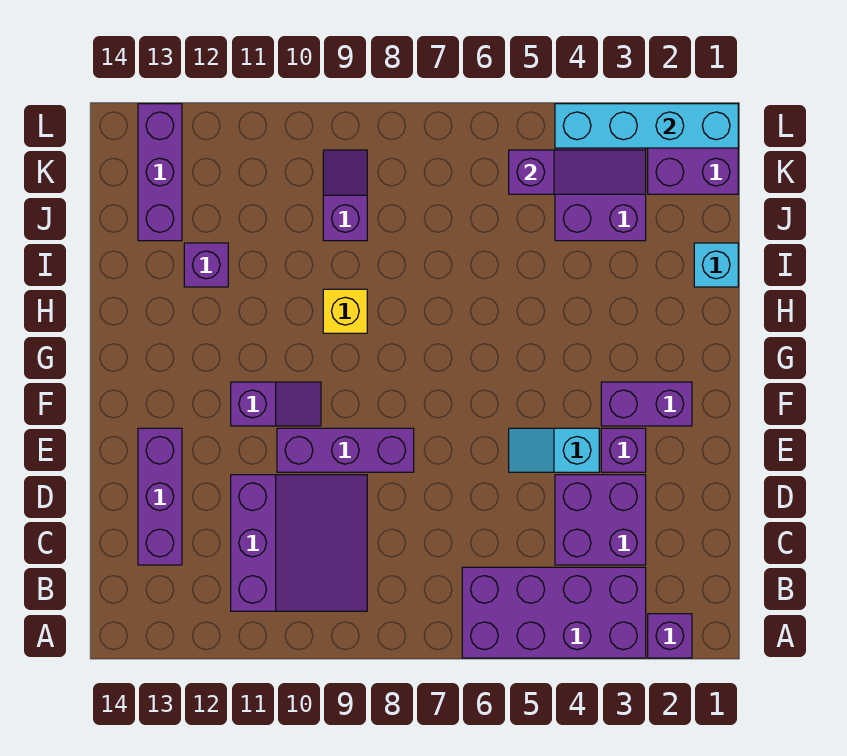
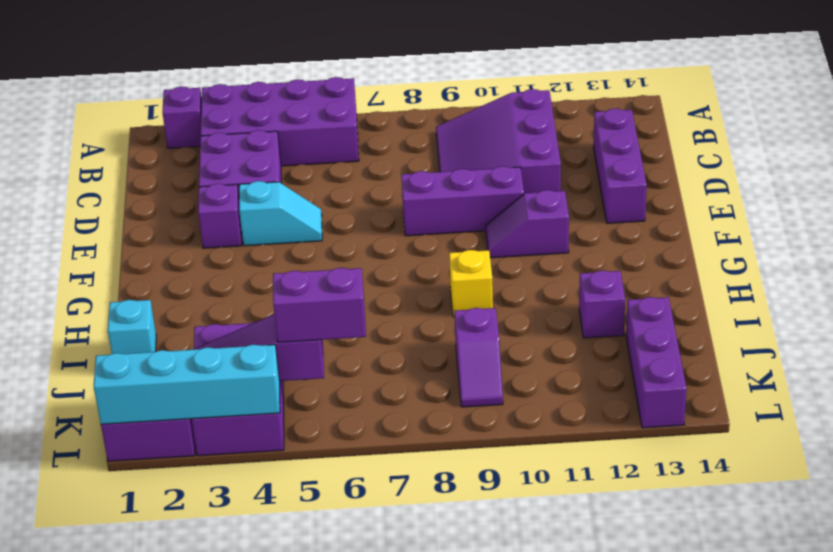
purple 1x2 brick [601,382,692,426] -> purple 1x2 brick moved to [273,268,366,342]

